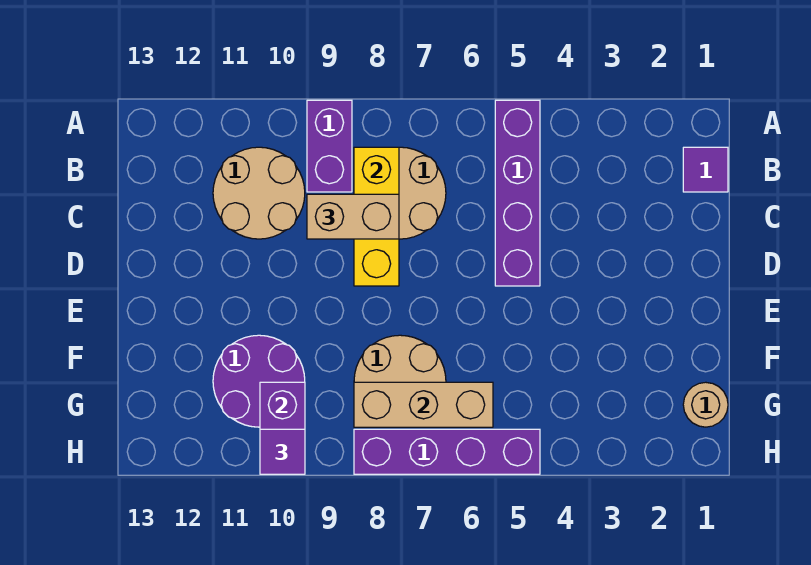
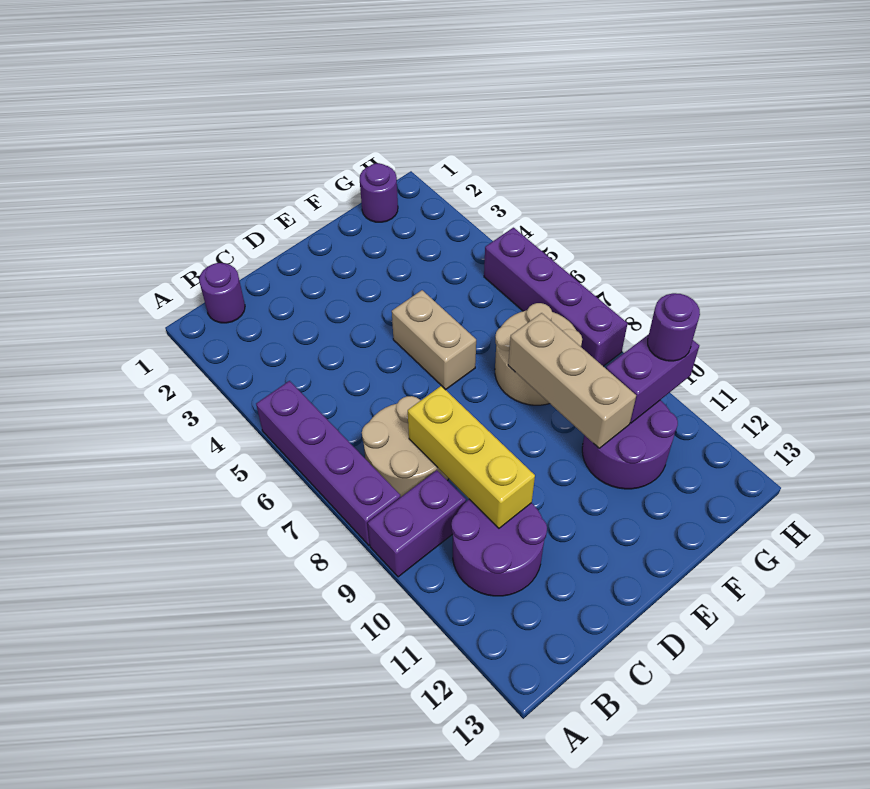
purple 1x4 brick [495,100,540,286] -> purple 1x4 brick turned to [256,381,401,545]
purple 1x1 tile [683,147,728,192] -> purple 1x1 round brick [199,263,245,323]
yellow 1x3 brick [354,147,399,286] -> yellow 1x3 brick turned to [408,386,535,528]
tan 2x2 round brick [213,147,305,239] -> purple 2x2 round brick [451,499,547,596]
tan 1x2 brick [307,194,399,239] -> tan 1x2 brick moved to [392,290,476,390]
tan 1x1 round brick [683,382,728,427] -> purple 1x1 round brick [360,163,398,222]
tan 1x3 brick [354,382,493,427] -> tan 1x3 brick moved to [508,313,636,448]
purple 1x1 tile [260,429,305,474] -> purple 1x1 round brick [648,293,700,361]

